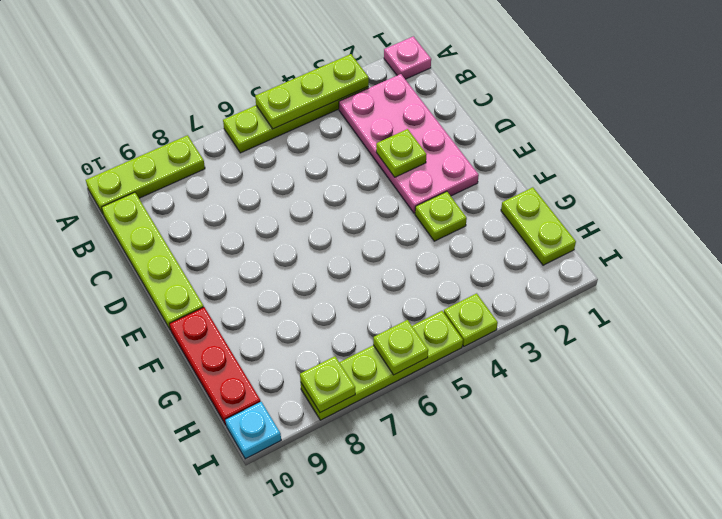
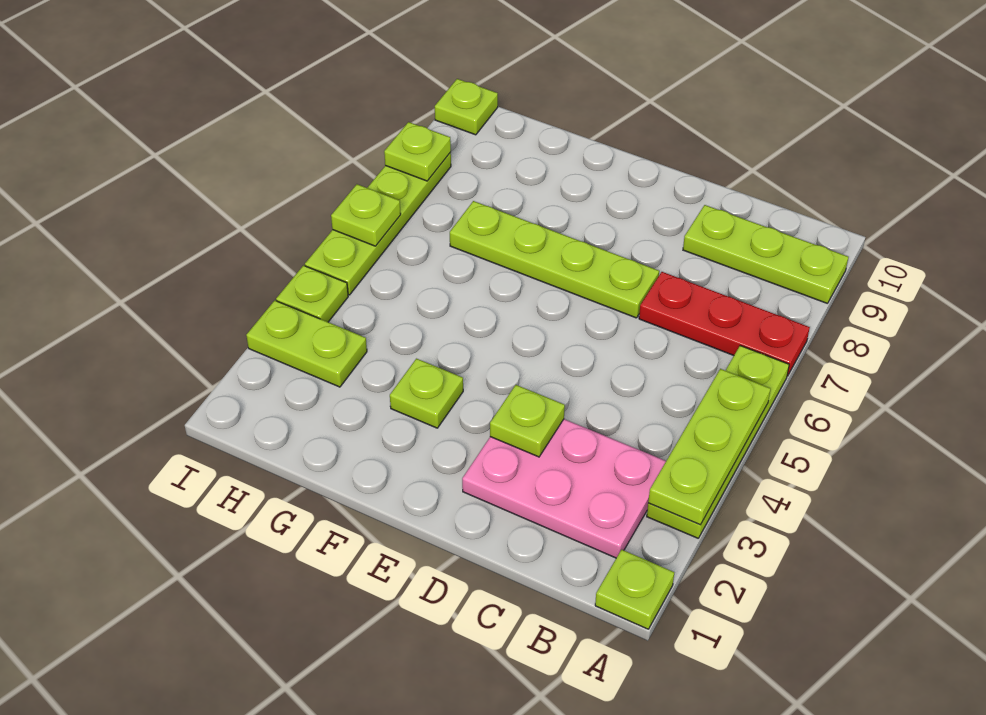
pink 1x1 plate [384,36,431,79] -> lime 1x1 plate [595,550,674,629]
lime 1x3 plate [86,135,205,214] -> lime 1x3 plate turned to [683,205,848,303]
pink 2x4 plate [339,74,479,213] -> pink 2x3 plate [462,419,666,558]
lime 1x4 plate [102,192,204,330] -> lime 1x4 plate moved to [450,201,659,318]
red 1x3 plate [170,307,261,425] -> red 1x3 plate moved to [639,272,810,376]
lime 1x2 plate [501,187,576,265] -> lime 1x2 plate moved to [246,300,367,387]
cyan 1x1 plate [226,402,281,459] -> lime 1x1 plate [435,79,498,135]

